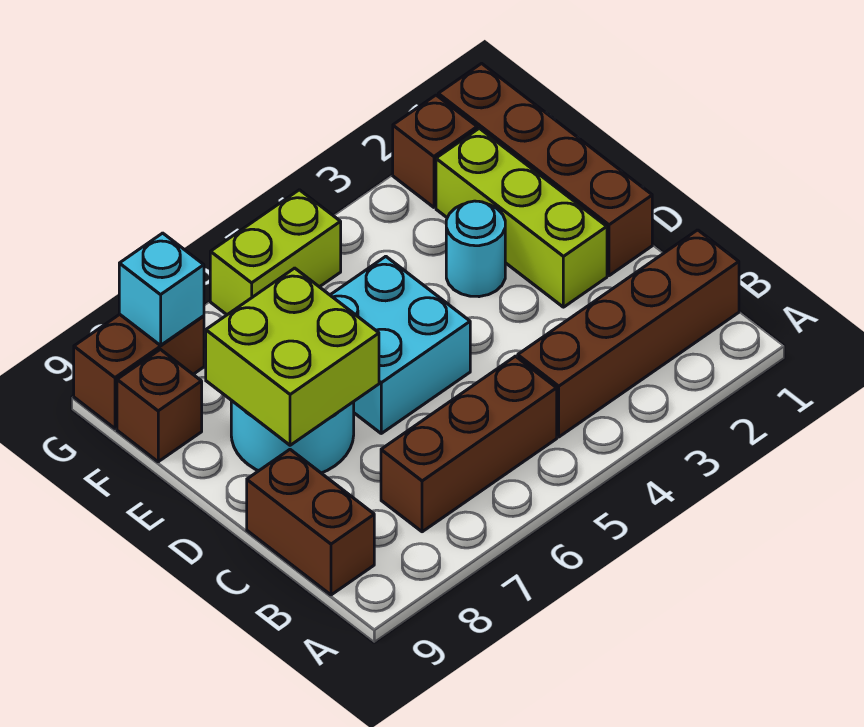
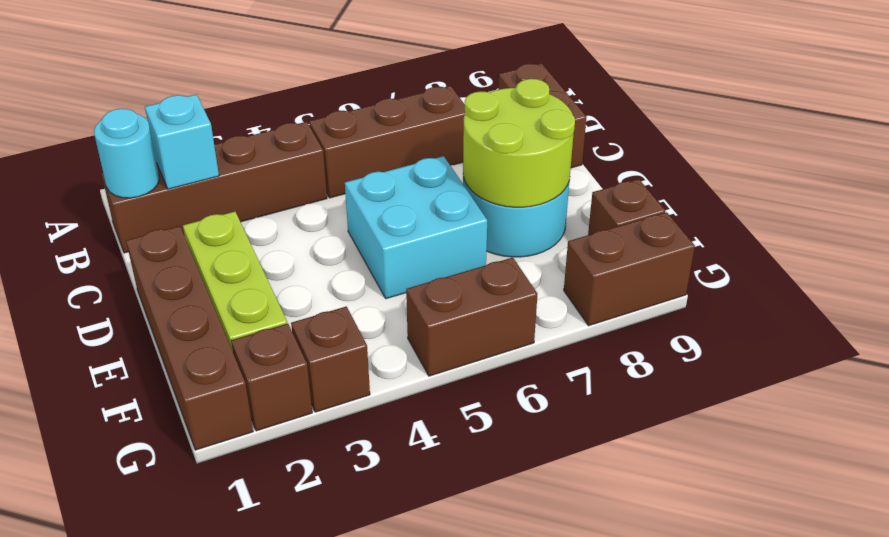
lime 2x2 brick [206,268,379,445] -> lime 2x2 round brick [463,79,575,207]
cyan 1x1 round brick [446,201,505,297] -> cyan 1x1 round brick moved to [94,108,159,198]
none -> brown 1x1 brick [291,306,370,412]
lime 1x2 brick [210,190,341,315] -> brown 1x2 brick [406,258,537,376]
cyan 1x1 brick [119,233,204,345] -> cyan 1x1 brick moved to [145,94,219,189]

